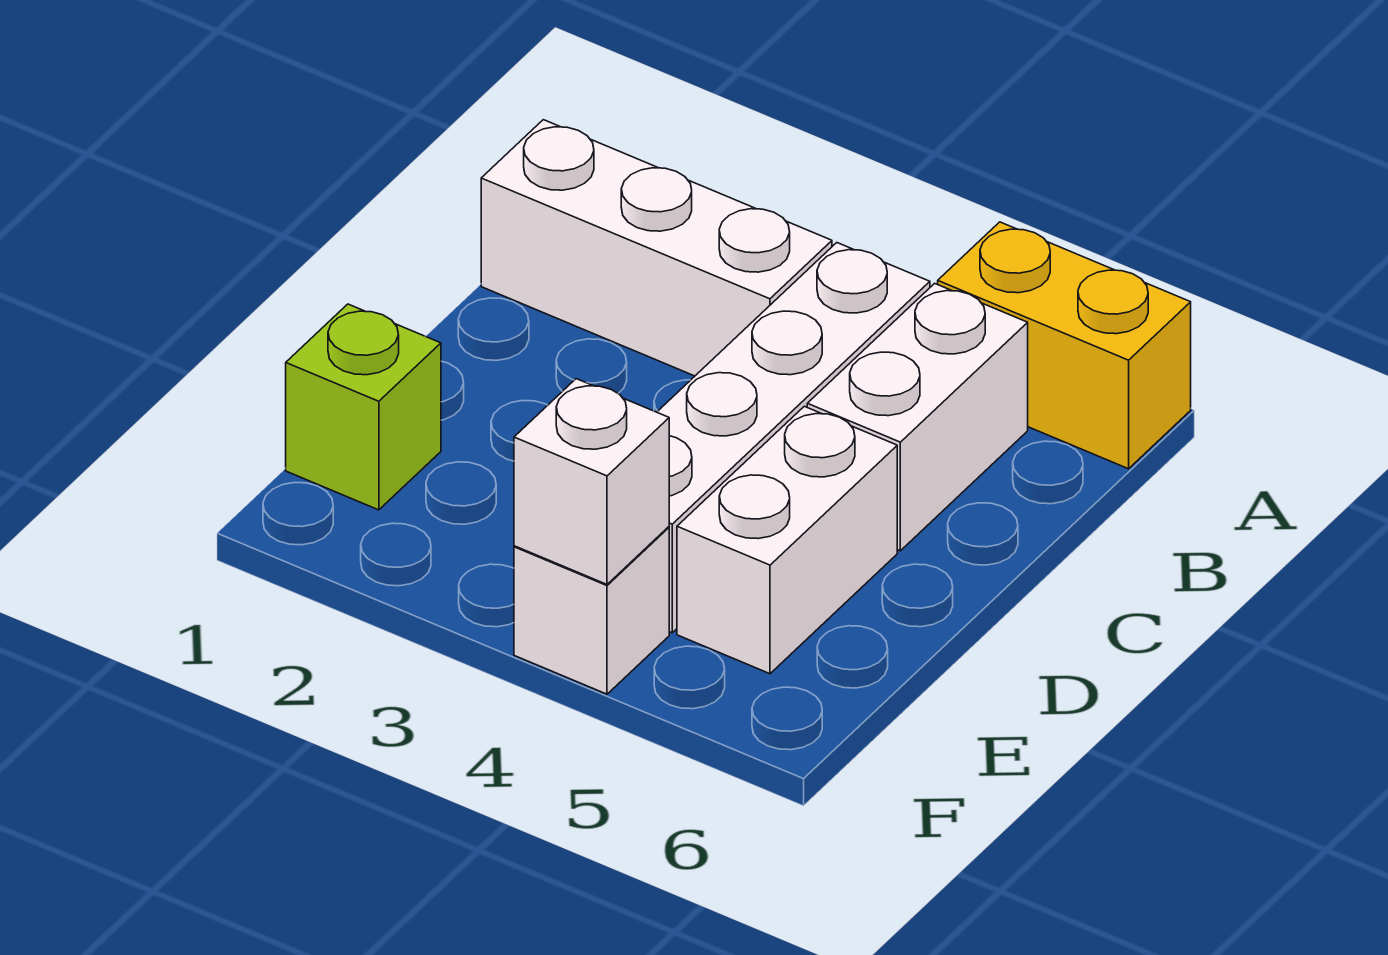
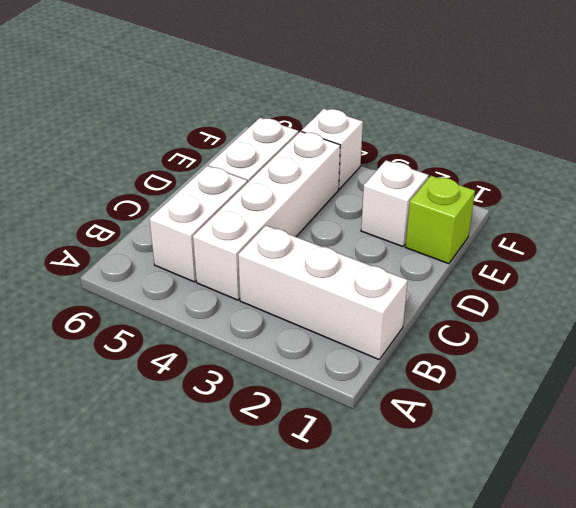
yellow 1x2 brick [938,222,1191,469] -> none
white 1x1 brick [514,379,669,584] -> white 1x1 brick moved to [361,160,429,247]

